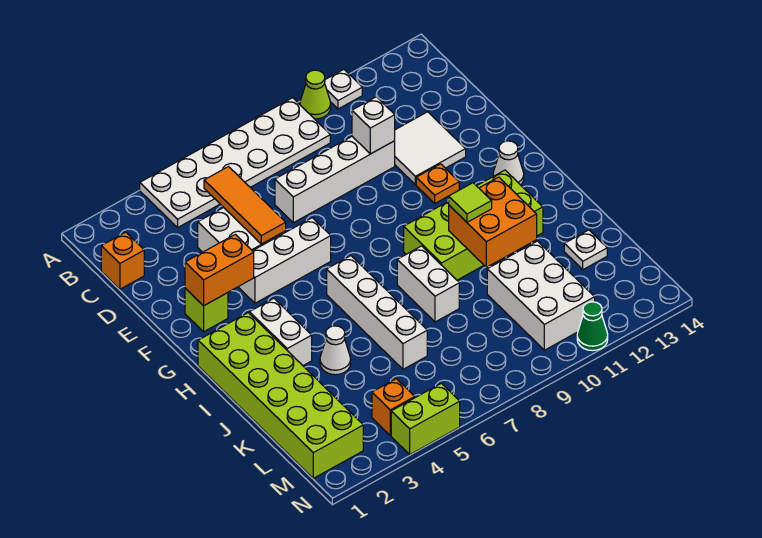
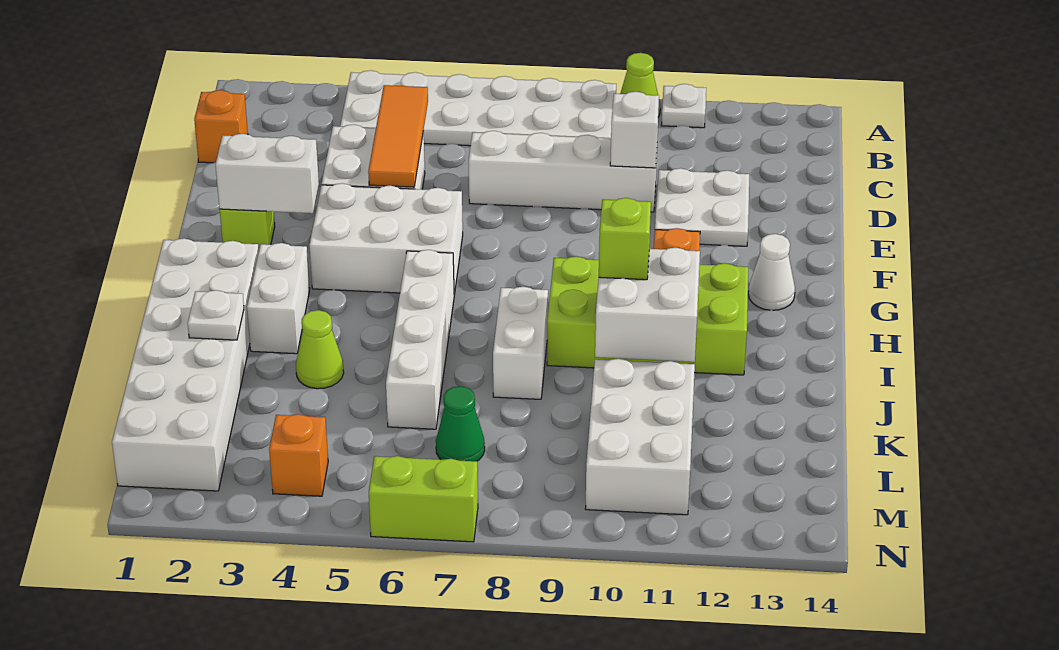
white 2x2 tile [395,112,466,185] -> white 2x2 plate [655,168,749,246]
orange 1x2 brick [185,234,254,306] -> white 1x2 brick [215,134,319,213]
white 1x3 brick [239,218,331,303] -> white 2x3 brick [309,183,463,295]
lime 2x6 brick [198,313,363,478] -> white 2x6 brick [112,238,259,491]
orange 2x2 brick [449,177,537,267] -> white 2x2 brick [595,248,700,362]
lime 1x1 tile [449,183,492,222] -> lime 1x1 brick [599,198,651,280]
white 1x1 cone [320,326,351,375] -> lime 1x1 cone [296,310,344,389]
white 1x1 plate [564,230,607,270] -> white 1x1 plate moved to [188,290,244,340]
lime 1x2 brick [391,383,460,454] -> lime 1x2 brick moved to [369,456,478,542]
green 1x1 cone [577,302,608,351] -> green 1x1 cone moved to [436,386,485,461]

